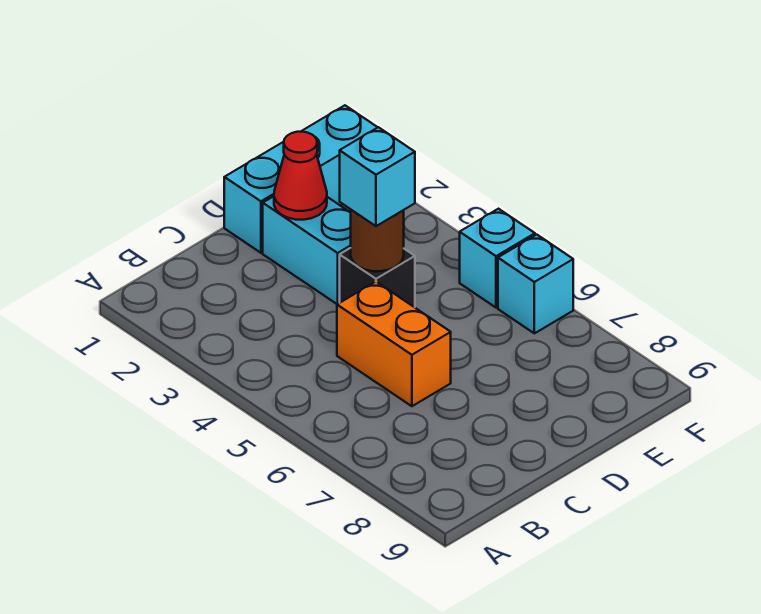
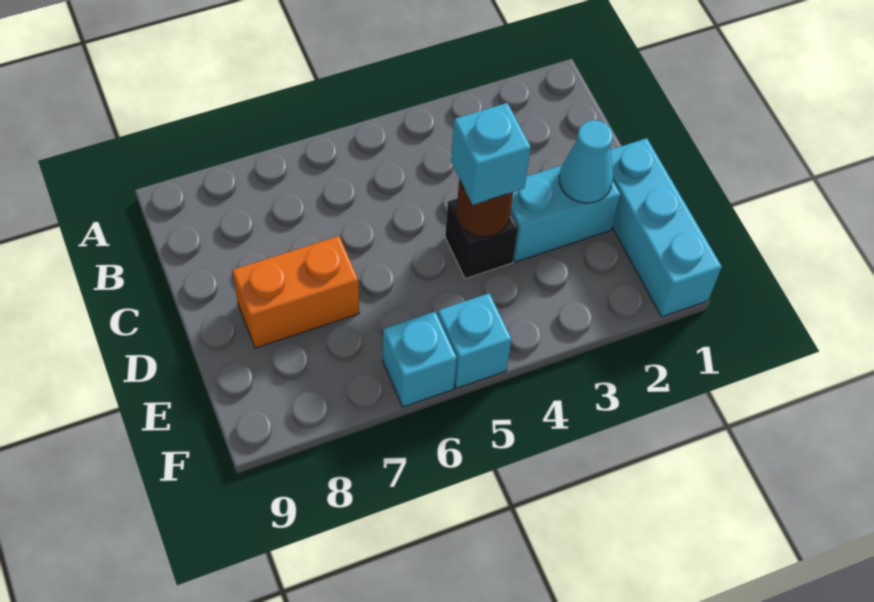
orange 1x2 brick [337,282,451,406] -> orange 1x2 brick moved to [232,236,359,348]
red 1x1 cone [274,132,327,220] -> cyan 1x1 cone [559,120,613,203]

